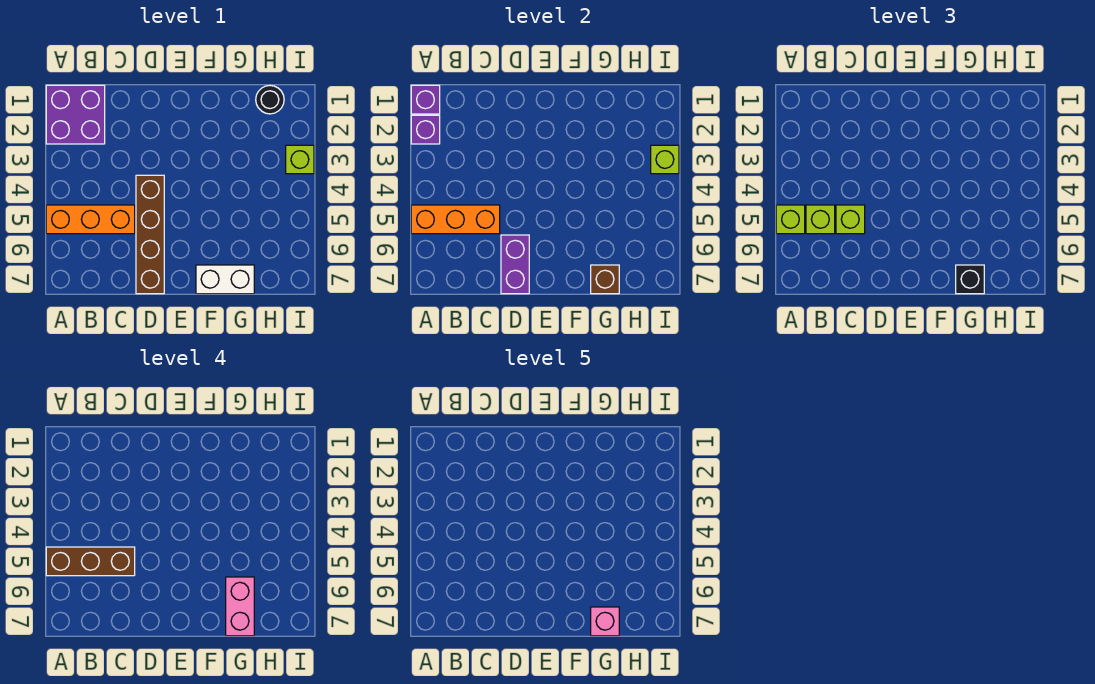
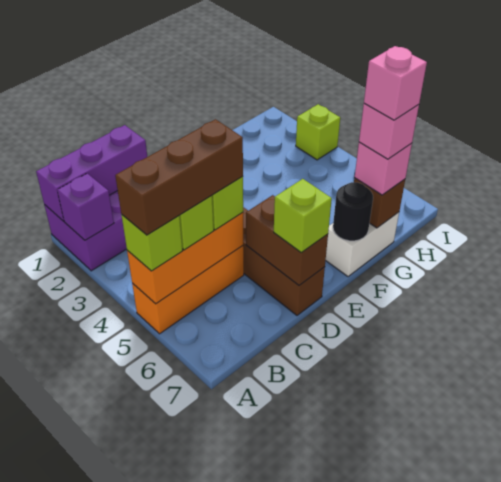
purple 1x1 brick [411,85,440,114] -> purple 1x3 brick [36,125,147,221]
purple 1x2 brick [501,235,529,294] -> brown 1x2 brick [246,195,328,285]
pink 1x2 brick [226,577,254,636] -> pink 1x1 brick [359,103,419,159]
black 1x1 brick [956,265,984,294] -> pink 1x1 brick [354,142,412,195]
black 1x1 round brick [256,86,284,114] -> black 1x1 round brick moved to [333,182,373,241]
lime 1x1 brick [651,145,679,174] -> lime 1x1 brick moved to [274,179,332,253]

